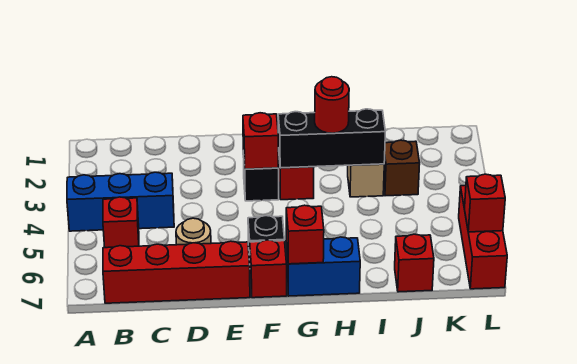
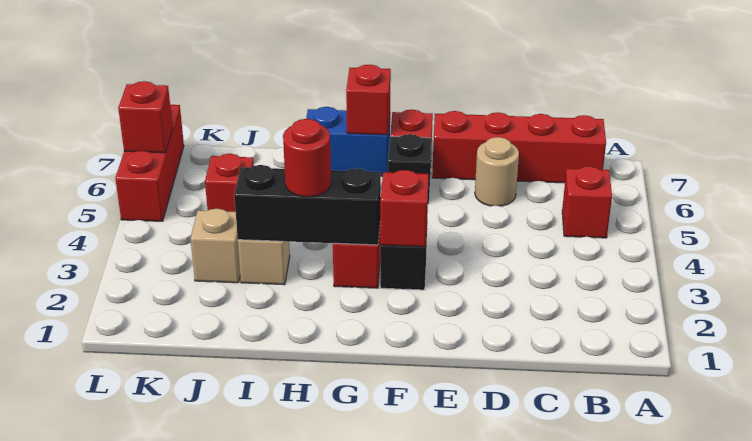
blue 1x3 brick [67,172,174,231] -> none
brown 1x1 brick [384,140,420,196] -> tan 1x1 brick [190,209,240,283]
red 1x1 brick [395,234,434,292] -> red 1x1 brick moved to [205,154,254,212]

